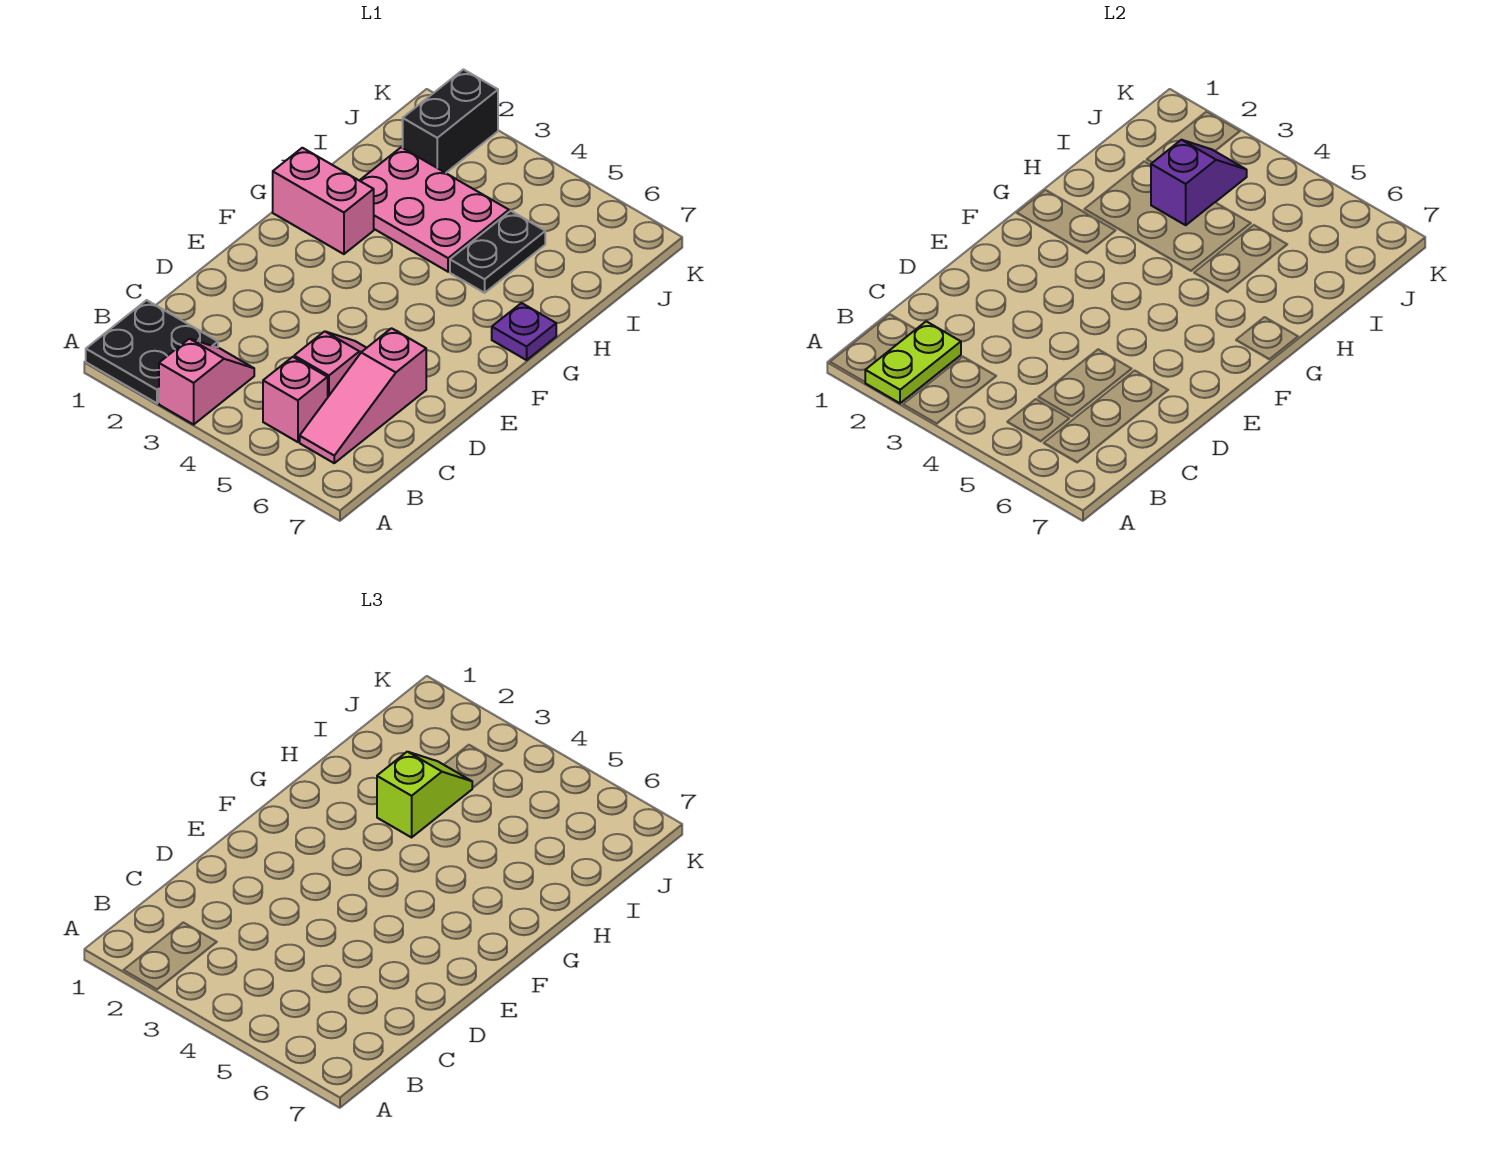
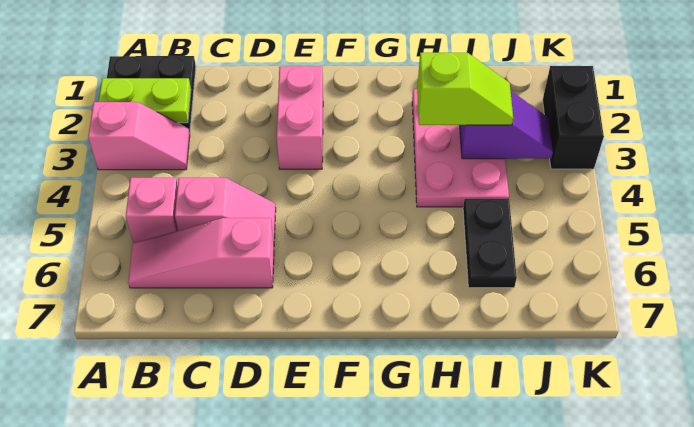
pink 1x2 brick [273,148,374,254] -> pink 1x2 brick moved to [277,66,323,169]
purple 1x1 plate [492,303,556,360] -> none
black 1x2 plate [450,211,545,293] -> black 1x2 plate turned to [463,199,517,288]
black 1x2 brick [403,69,498,173] -> black 1x2 brick turned to [543,66,604,169]

